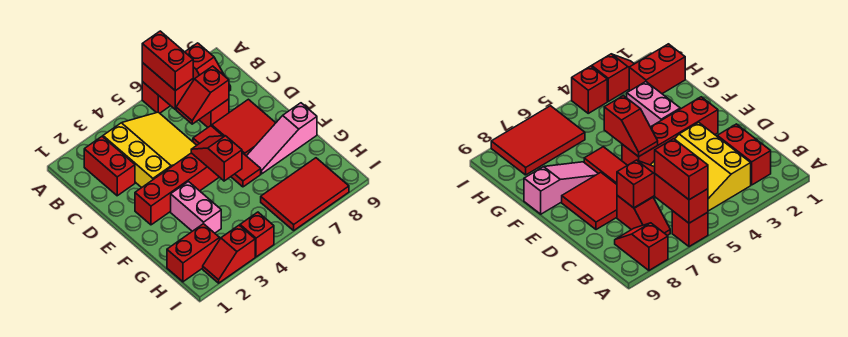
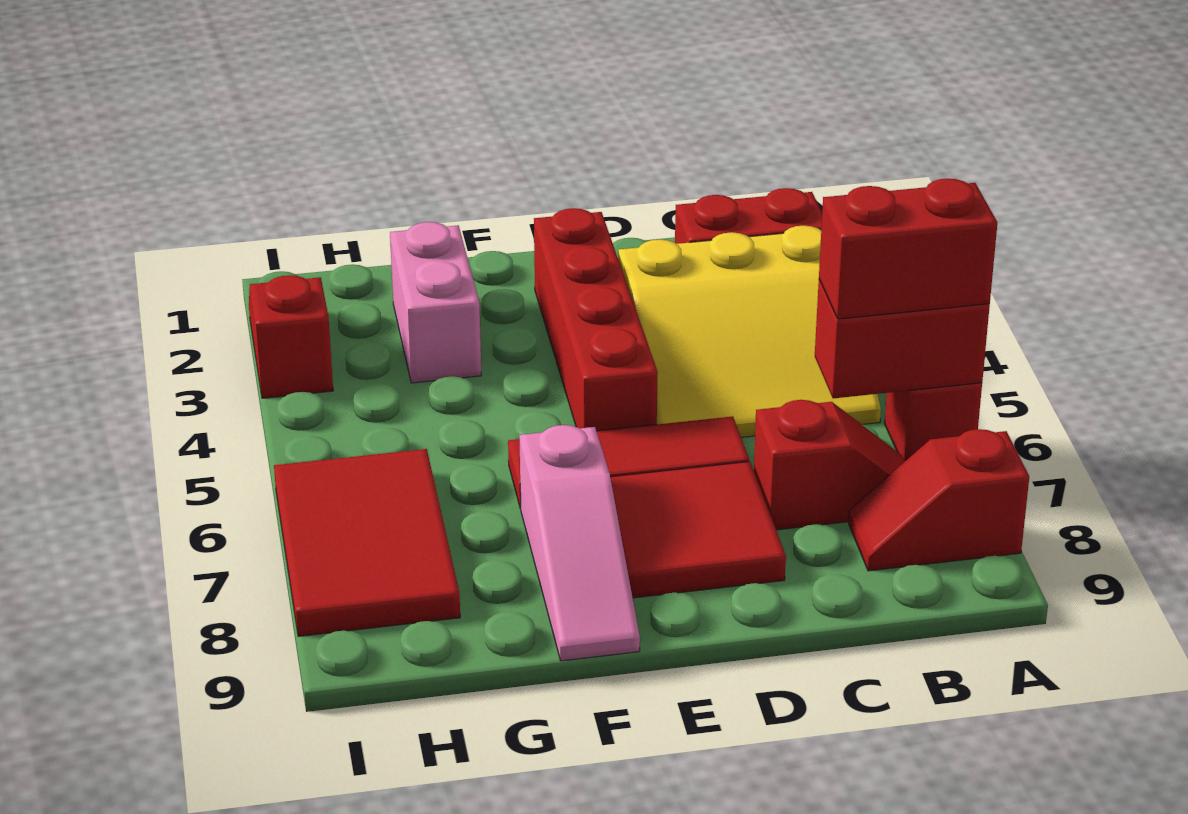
red 1x2 slope [176,66,229,124] -> none
red 1x2 slope [191,136,242,181] -> none
pink 1x2 brick [171,182,221,233] -> pink 1x2 brick turned to [390,222,481,383]
pink 1x3 slope [247,103,317,174] -> pink 1x3 slope turned to [519,425,640,661]
red 1x2 brick [167,224,220,282] -> none
red 1x1 brick [240,212,274,257] -> none

